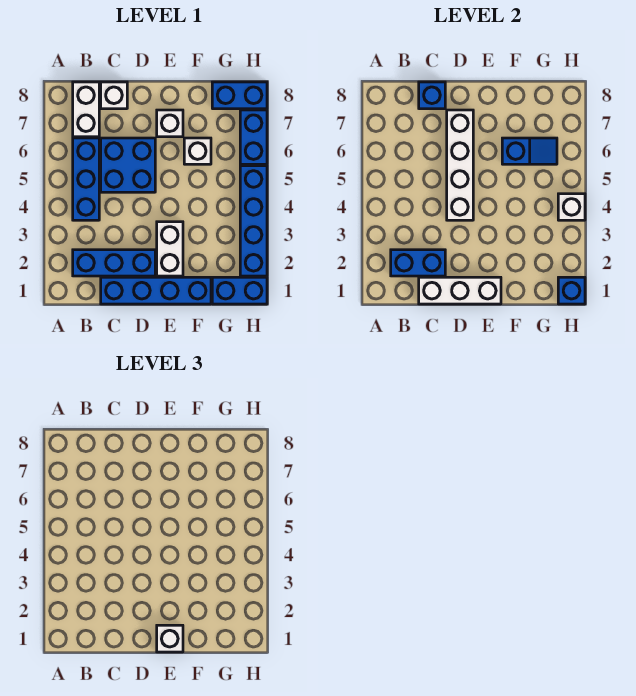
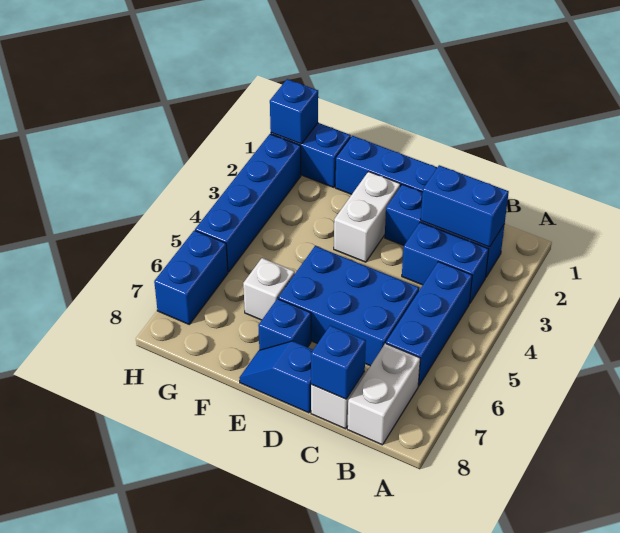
white 1x3 brick [419,277,501,304] -> none
blue 2x2 brick [101,138,155,192] -> blue 2x3 brick [278,246,419,366]
white 1x4 brick [447,110,473,220] -> none
white 1x1 brick [157,625,183,652] -> none
white 1x1 brick [157,110,183,137] -> blue 1x1 brick [258,299,311,350]
blue 1x2 slope [502,138,557,164] -> blue 1x2 slope moved to [239,341,313,413]
blue 1x2 brick [212,82,267,109] -> blue 1x2 brick moved to [402,222,489,304]
white 1x1 brick [558,194,585,220] -> none

